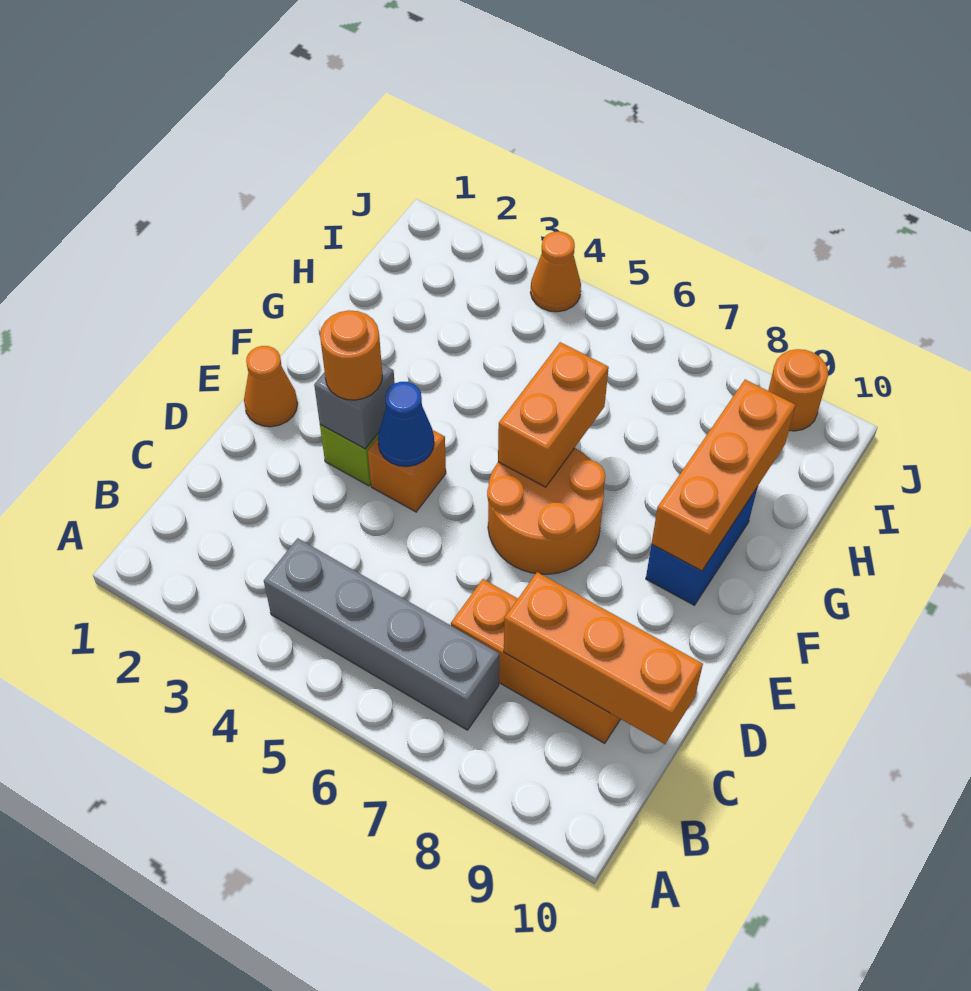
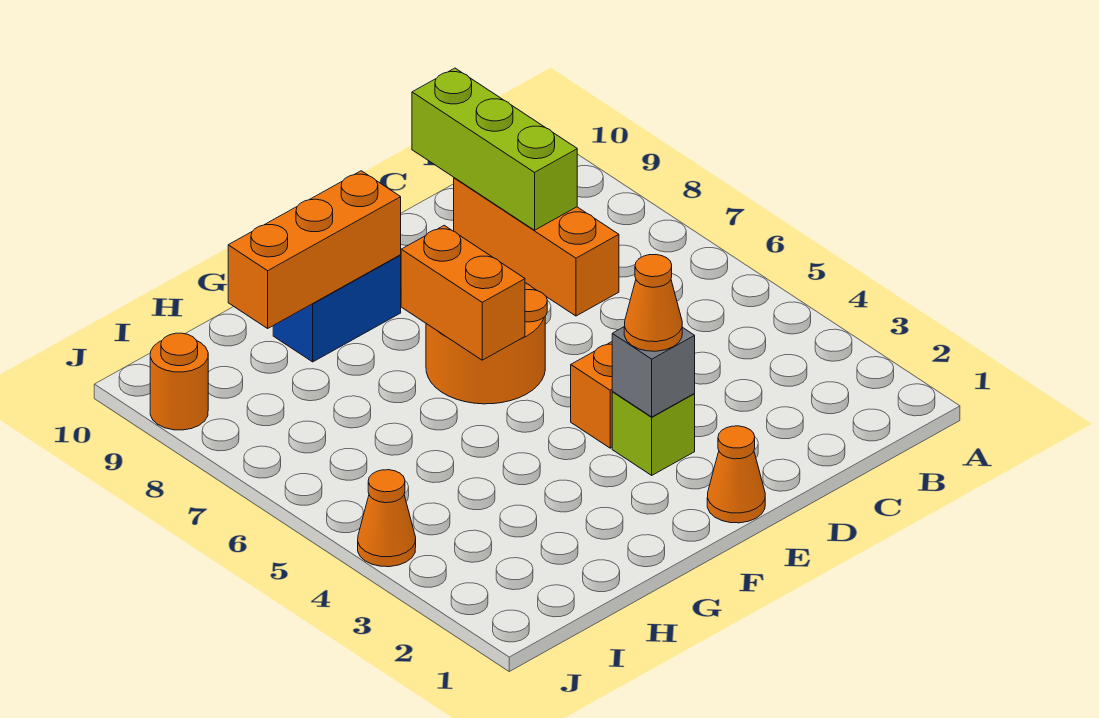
grey 1x4 brick [264,538,499,730] -> none
orange 1x3 brick [504,572,703,744] -> lime 1x3 brick [412,68,577,230]
orange 1x1 round brick [320,310,382,400] -> orange 1x1 cone [624,255,682,351]
blue 1x1 cone [378,382,434,467] -> none
orange 1x2 brick [498,342,609,487] -> orange 1x2 brick turned to [401,225,525,360]

